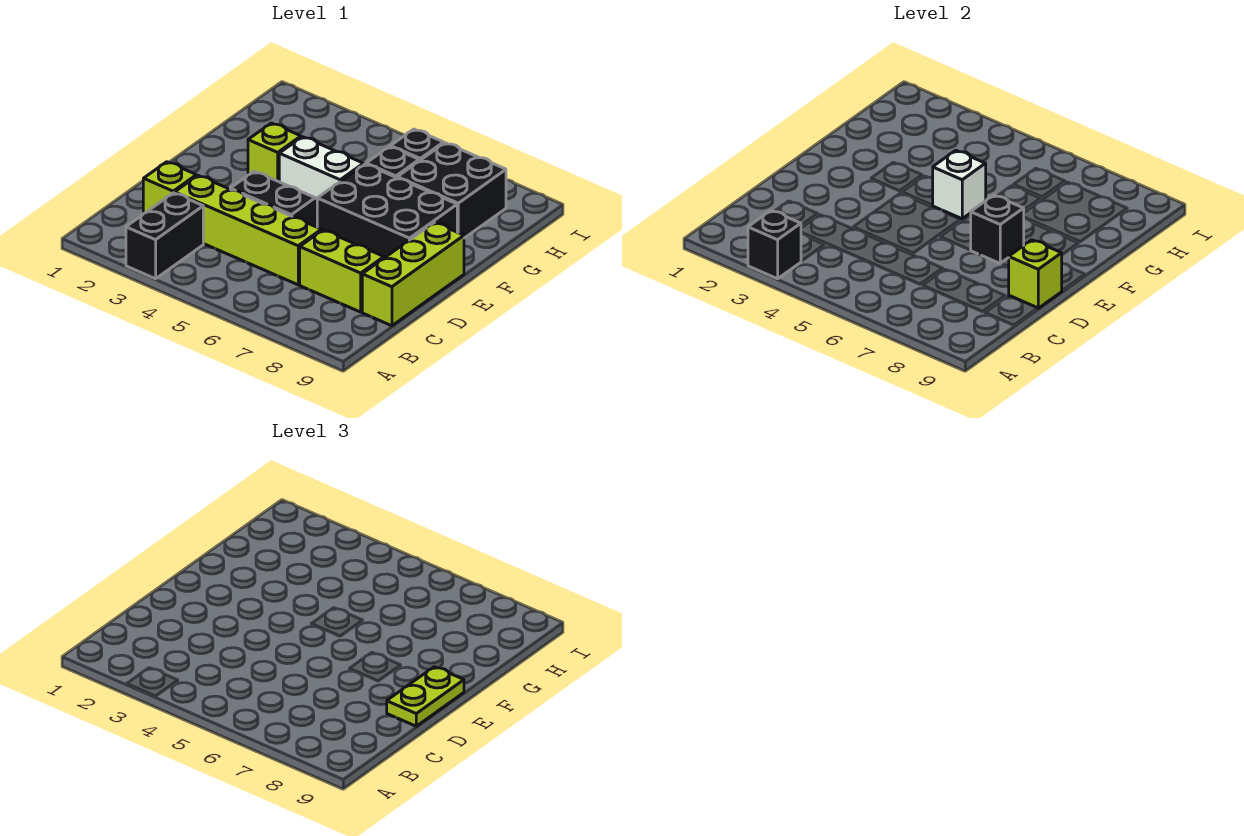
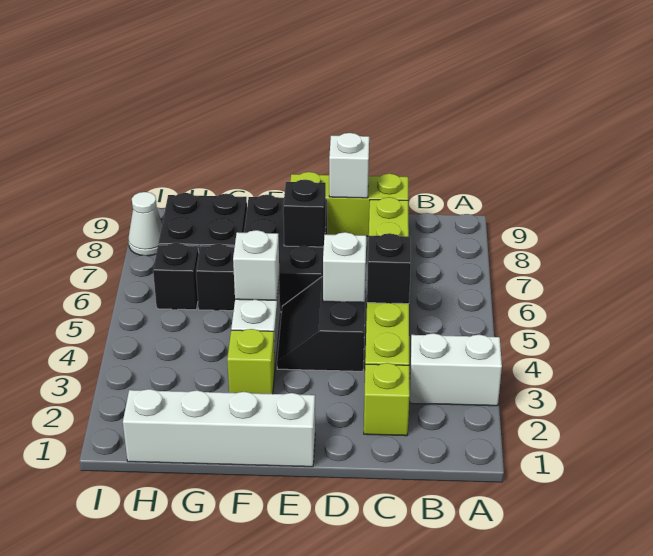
black 1x2 brick [126,193,203,279] -> white 1x2 brick [409,333,502,406]
black 1x1 brick [748,210,801,279] -> black 1x1 brick moved to [367,233,411,304]
none -> white 1x1 brick [323,232,366,303]
lime 1x1 brick [1009,240,1062,308] -> white 1x1 brick [329,133,369,198]
lime 1x2 plate [387,667,464,726] -> none
none -> white 1x4 brick [123,389,315,467]
none -> white 1x1 cone [129,192,162,256]

